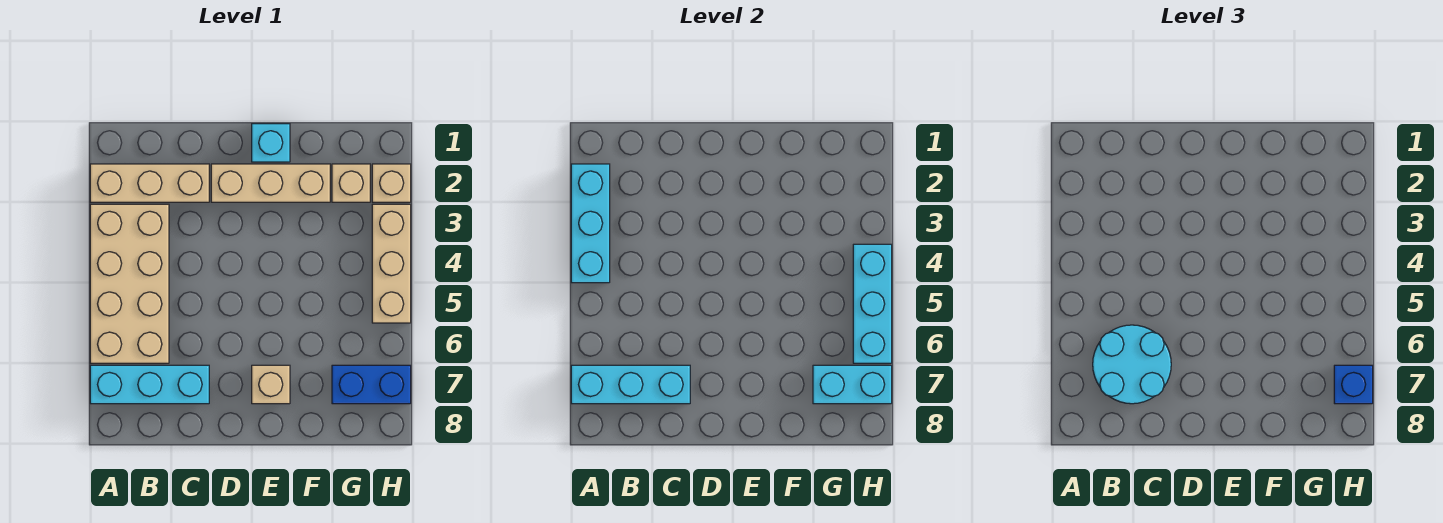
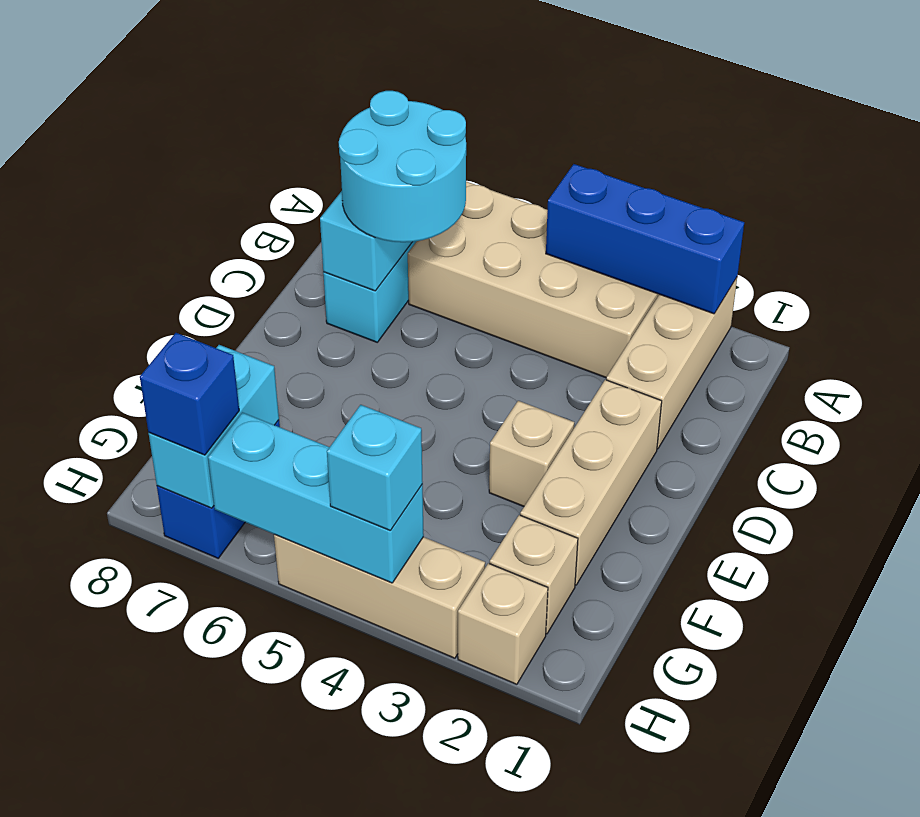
cyan 1x3 brick [571,164,610,283] -> blue 1x3 brick [546,164,744,314]
cyan 1x1 brick [252,124,290,162] -> cyan 1x1 brick moved to [327,405,423,531]
tan 1x1 brick [252,365,290,404] -> tan 1x1 brick moved to [489,401,574,506]

